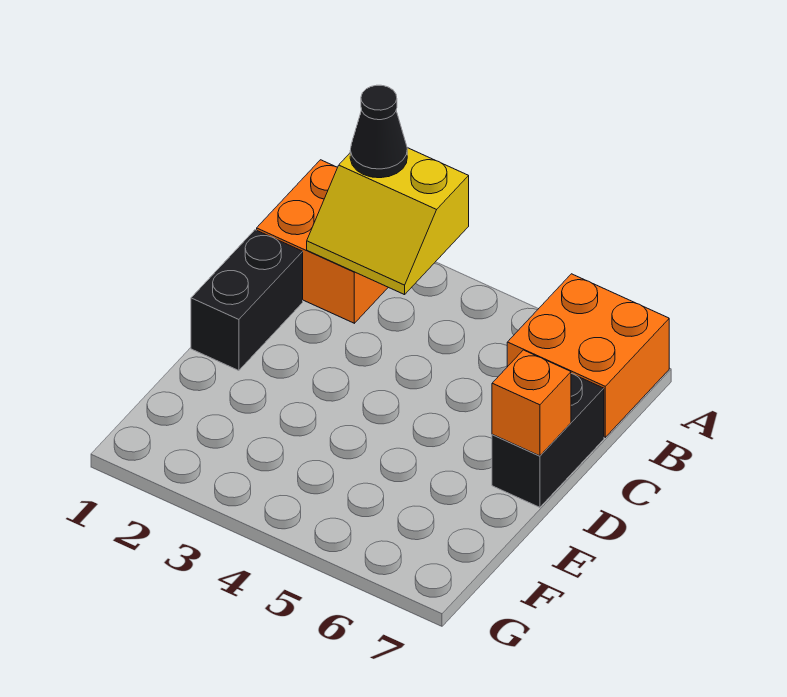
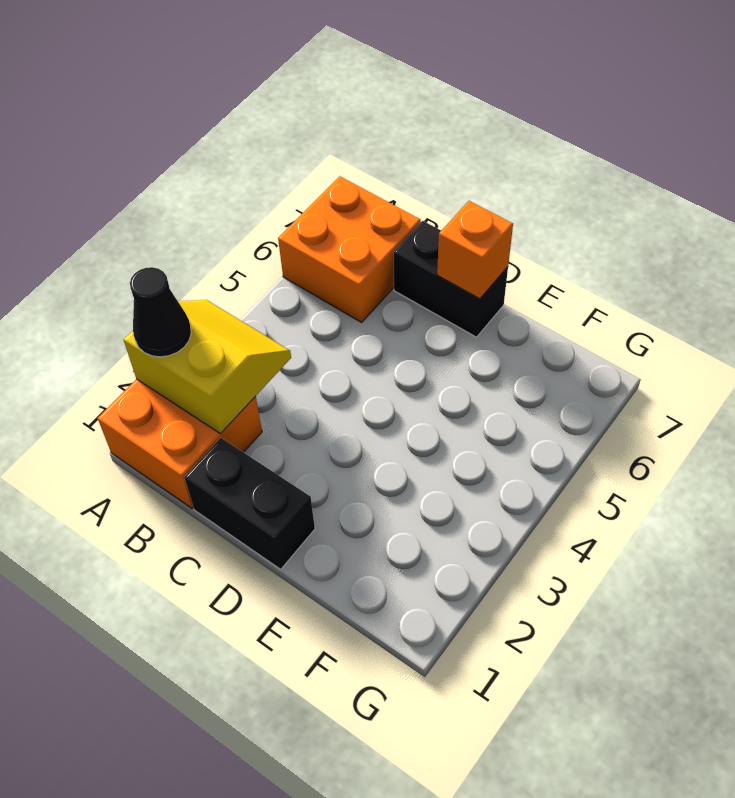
yellow 2x2 slope [307,148,469,295] -> yellow 2x2 slope turned to [124,300,291,433]

